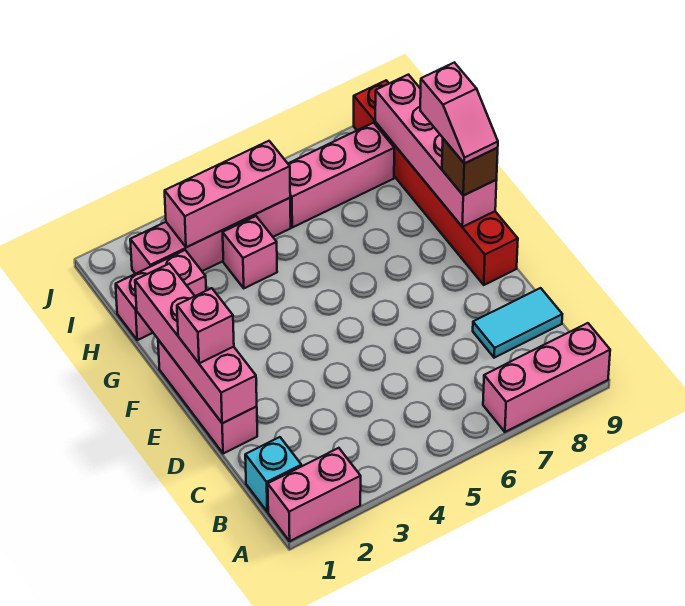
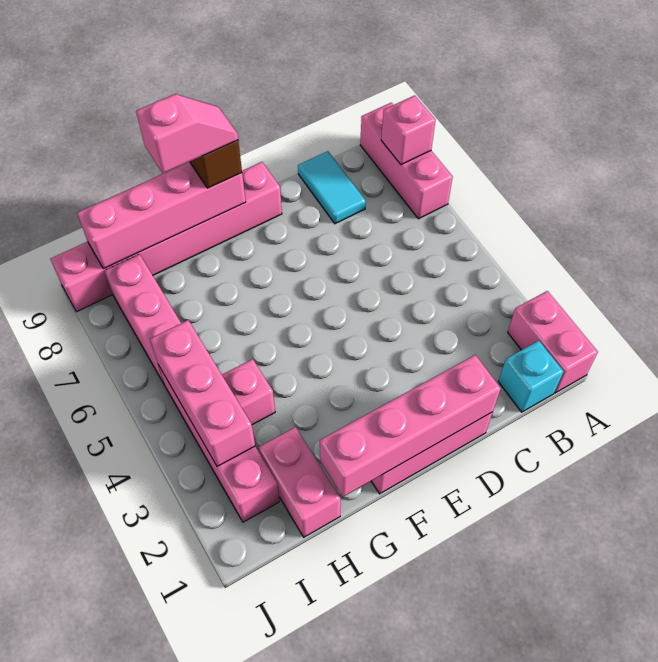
pink 1x1 brick [177,288,234,363] -> pink 1x1 brick moved to [381,95,435,165]
red 1x6 brick [354,80,518,285] -> pink 1x6 brick [50,162,282,312]

